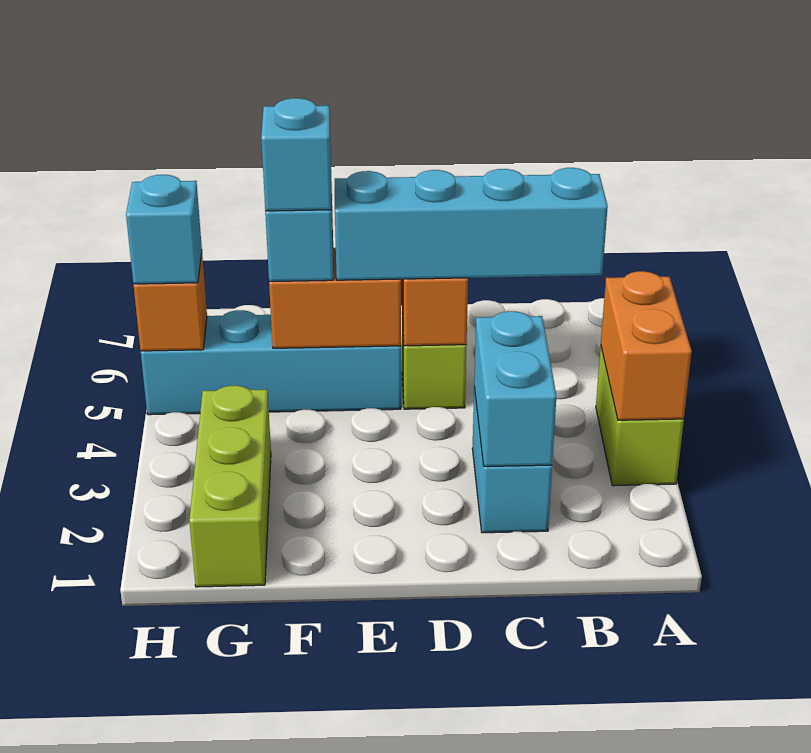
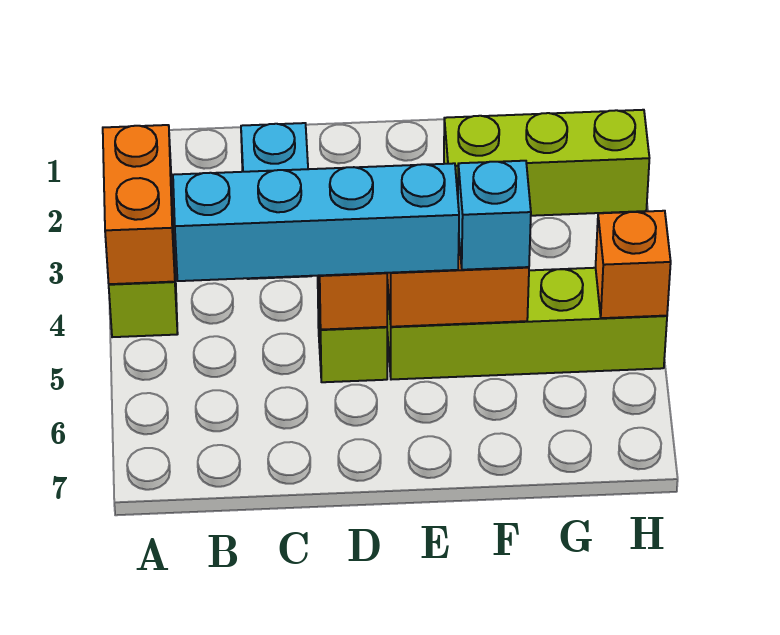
cyan 1x2 brick [474,311,556,467] -> none
cyan 1x4 brick [141,310,401,415] -> lime 1x4 brick [387,268,667,380]
cyan 1x1 brick [261,98,331,211] -> none
lime 1x3 brick [189,385,271,587] -> lime 1x3 brick turned to [444,110,649,216]
cyan 1x1 brick [126,175,202,284] -> none

